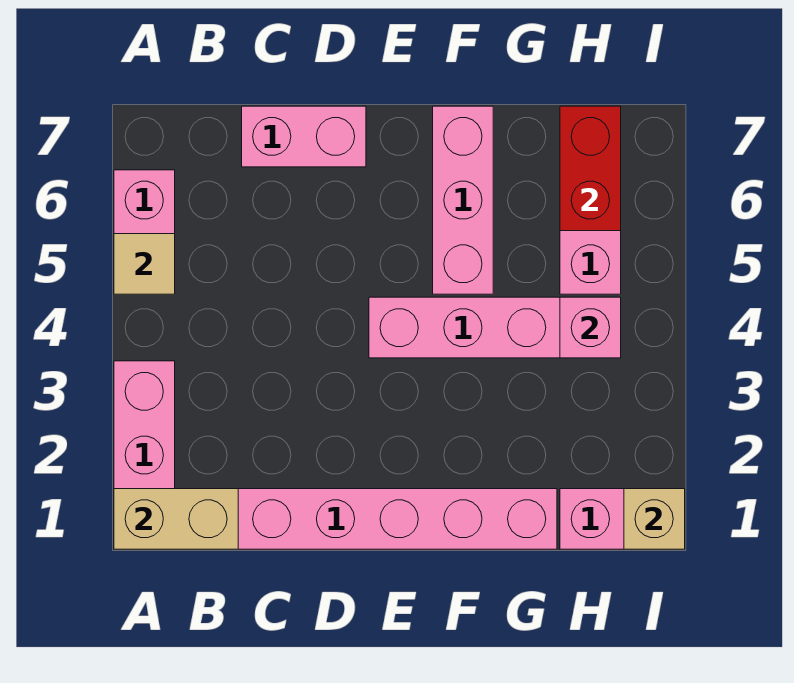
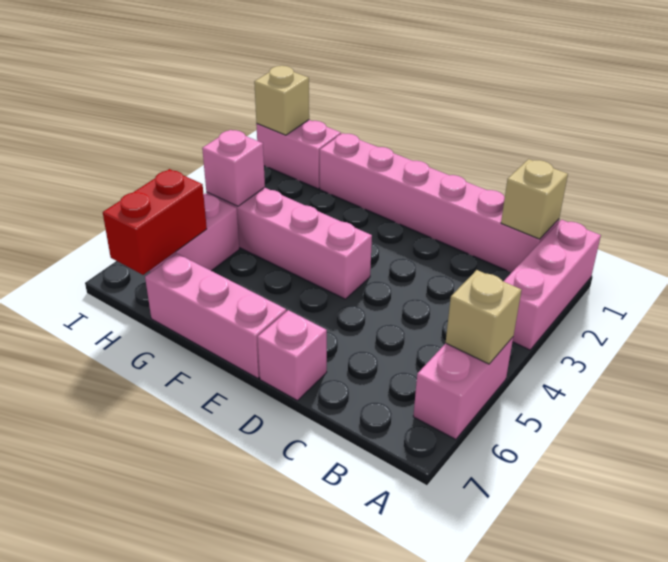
tan 1x2 brick [114,489,238,549] -> tan 1x1 brick [501,159,568,239]
tan 1x1 tile [114,234,175,294] -> tan 1x1 brick [446,270,521,364]
pink 1x2 brick [242,106,366,167] -> pink 1x1 brick [258,310,327,401]
pink 1x3 brick [433,106,493,294] -> pink 1x3 brick turned to [145,254,286,378]

